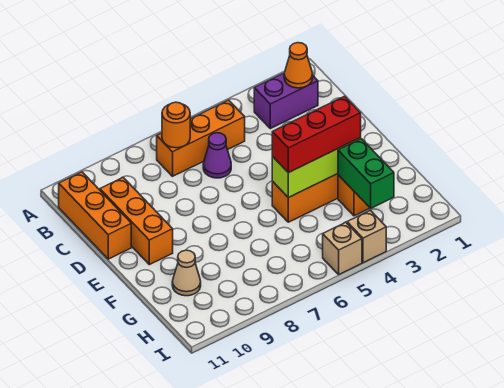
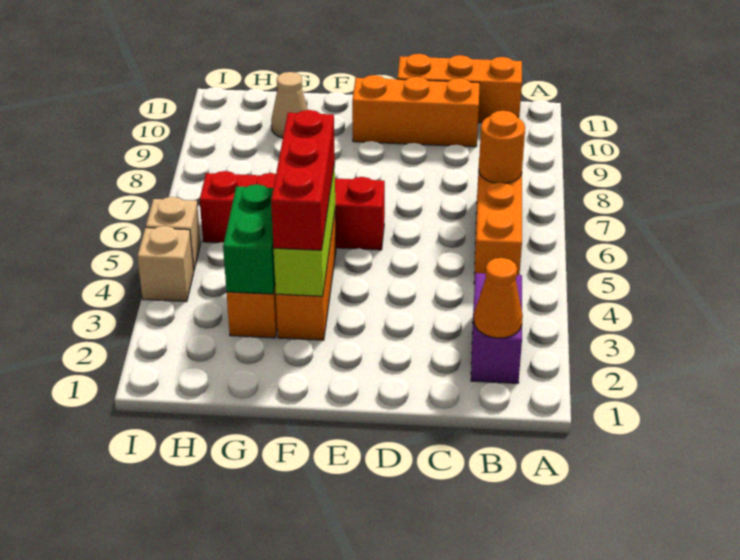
purple 1x1 cone [203,133,231,178] -> none
none -> red 1x4 brick [200,171,385,250]
green 1x2 brick [338,139,394,208] -> green 1x2 brick turned to [223,184,275,294]

